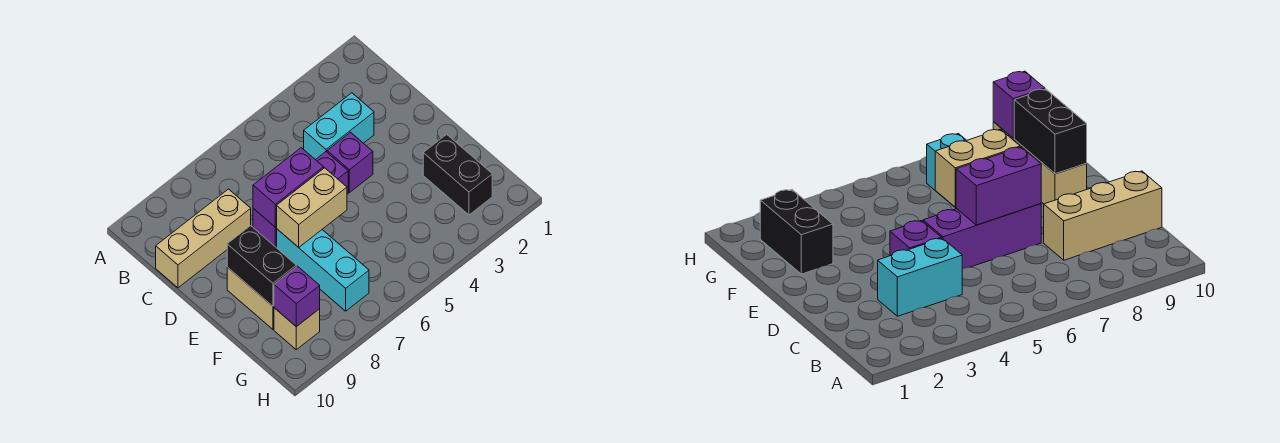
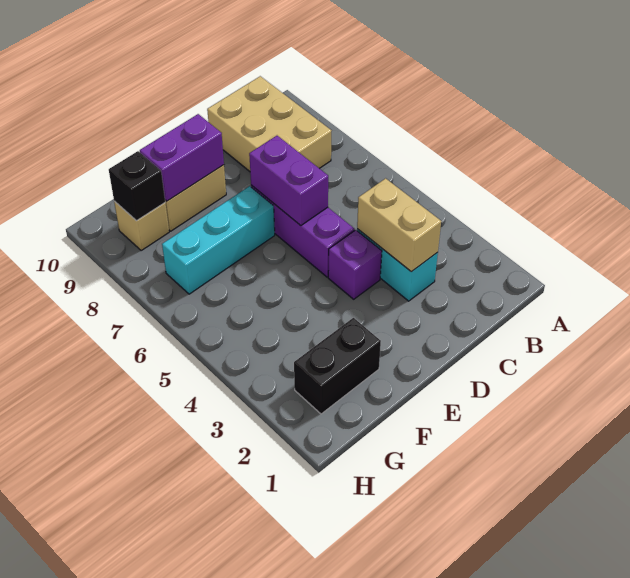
tan 1x3 brick [156,189,251,288] -> tan 2x3 brick [207,76,332,171]
tan 1x2 brick [277,168,347,247] -> tan 1x2 brick moved to [357,178,441,272]
black 1x2 brick [227,226,296,306] -> purple 1x2 brick [140,114,224,201]
purple 1x1 brick [274,266,320,327] -> black 1x1 brick [109,151,165,221]

